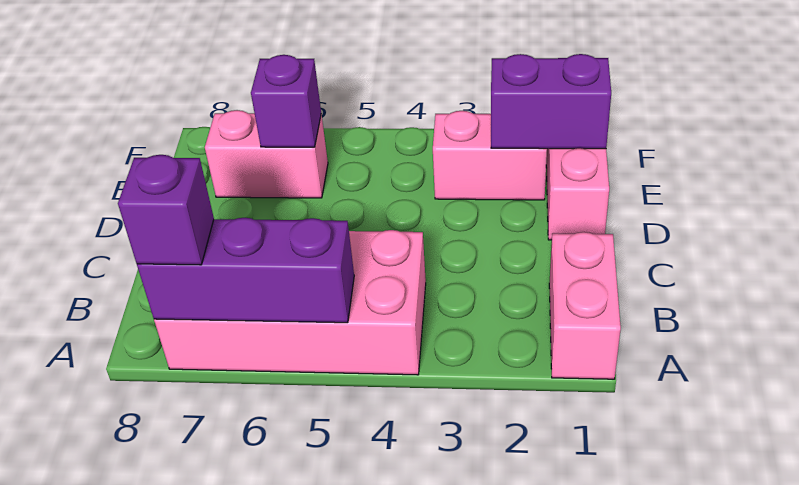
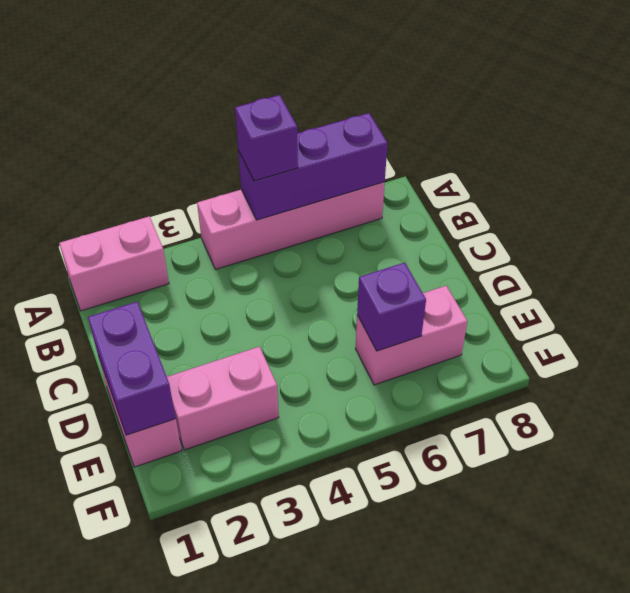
pink 1x2 brick [549,232,621,379] -> pink 1x2 brick turned to [59,216,169,311]
pink 2x4 brick [154,230,426,375] -> pink 1x4 brick [197,182,385,269]
purple 1x1 brick [118,155,214,265] -> purple 1x1 brick moved to [235,95,298,181]
purple 1x2 brick [491,54,611,149] -> purple 1x2 brick turned to [88,302,176,435]

